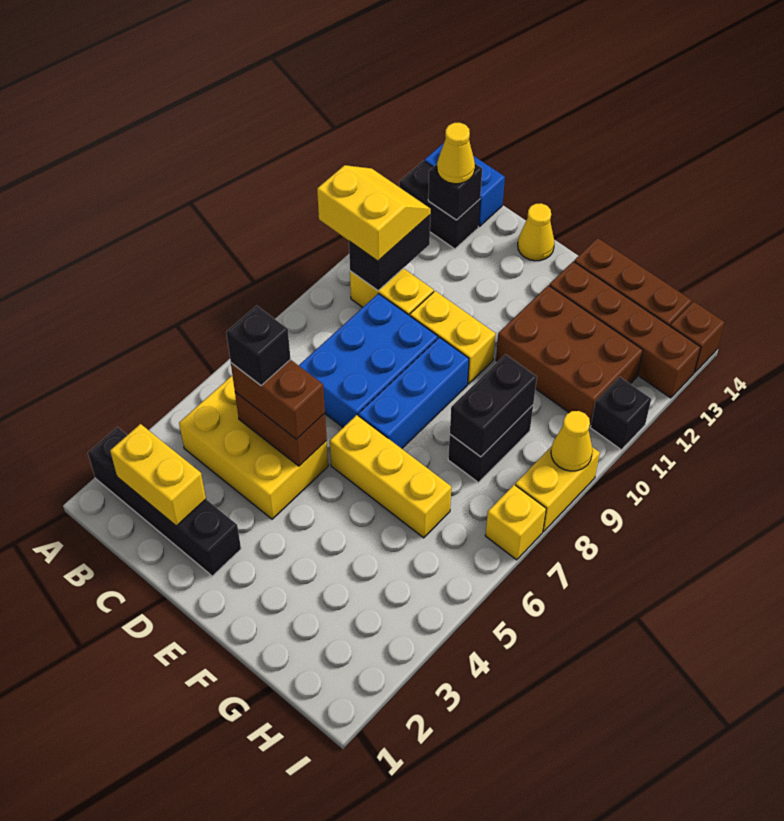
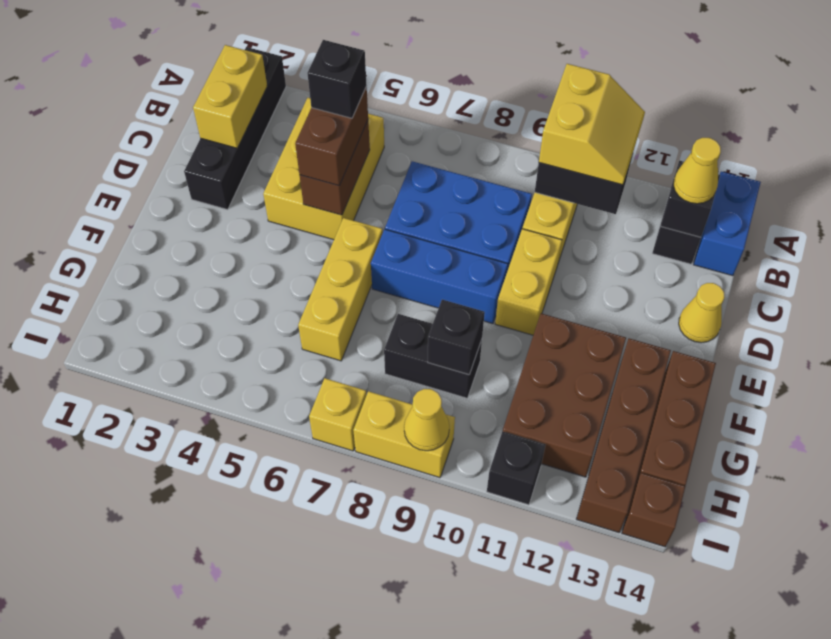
black 1x2 brick [450,354,537,457] -> black 1x1 brick [428,300,485,375]

